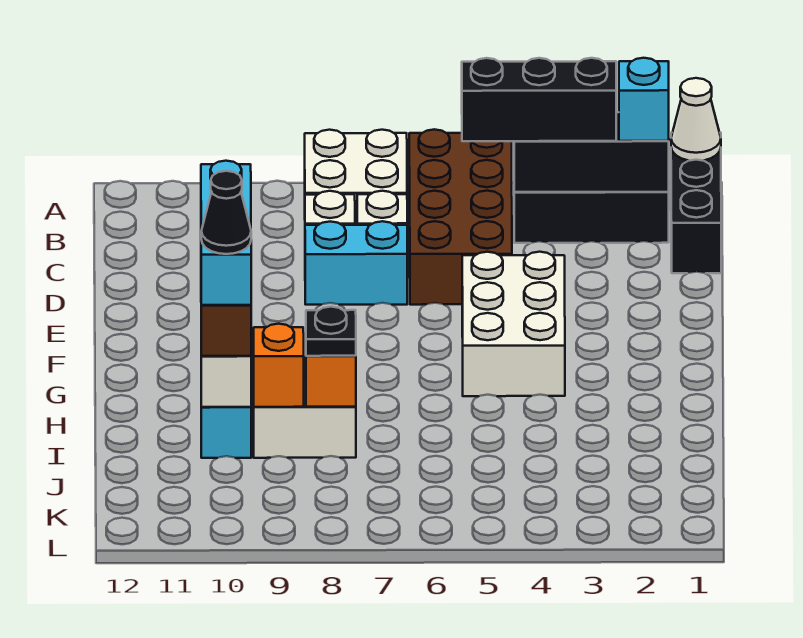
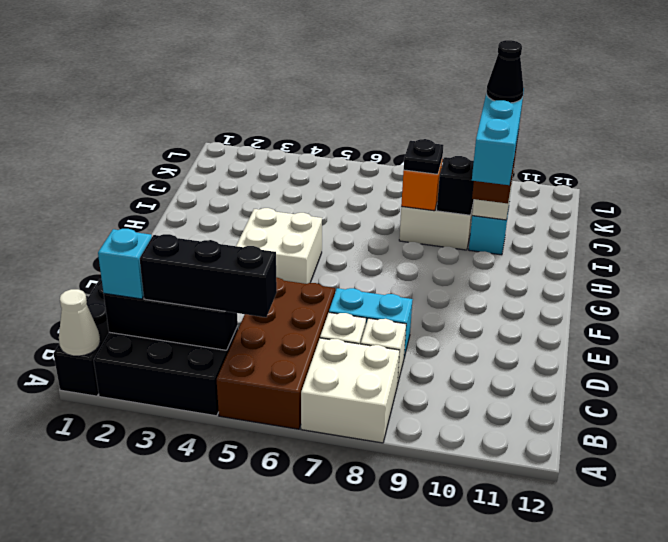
white 2x3 brick [462,252,565,396] -> white 2x2 brick [236,208,322,284]
orange 1x1 brick [254,324,304,407] -> black 1x1 brick [437,156,474,215]

